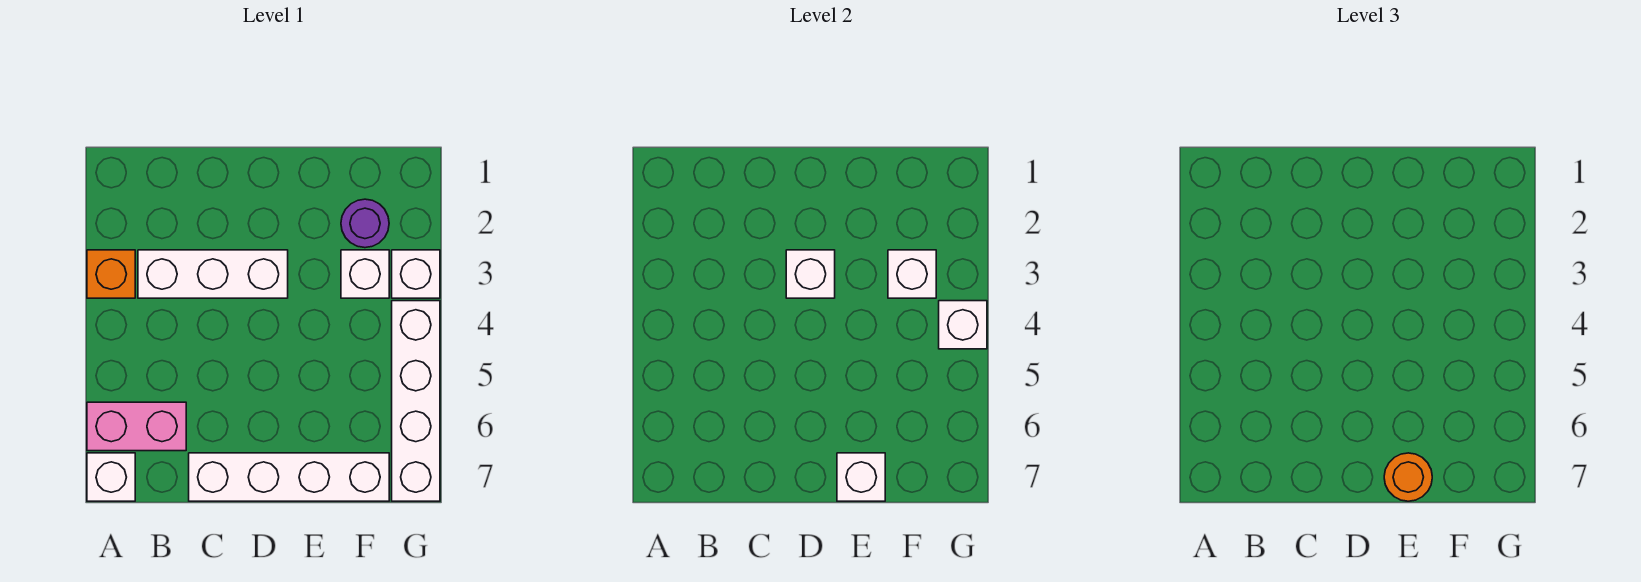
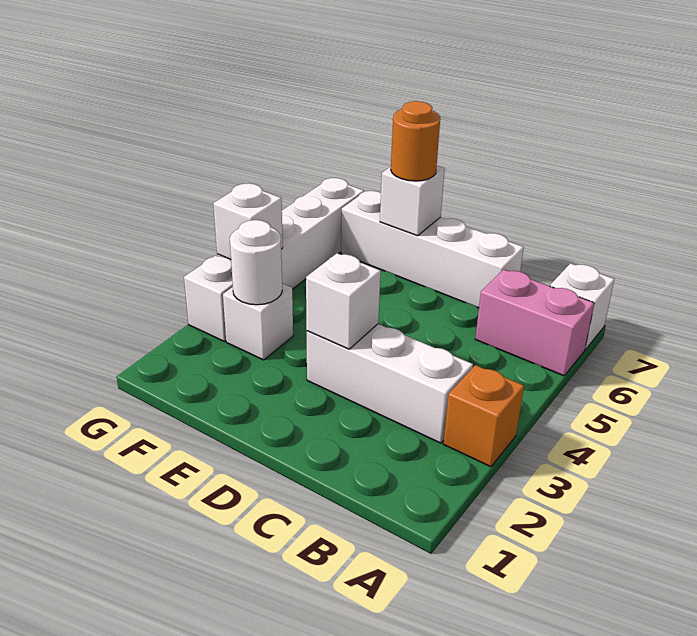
purple 1x1 round brick [341,199,389,248] -> none
white 1x1 brick [888,250,936,298] -> white 1x1 round brick [230,220,282,305]

